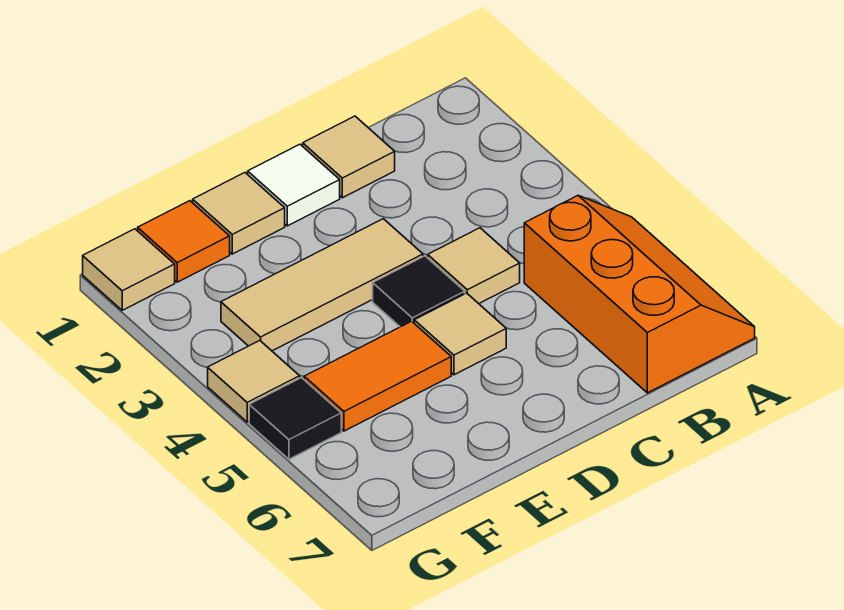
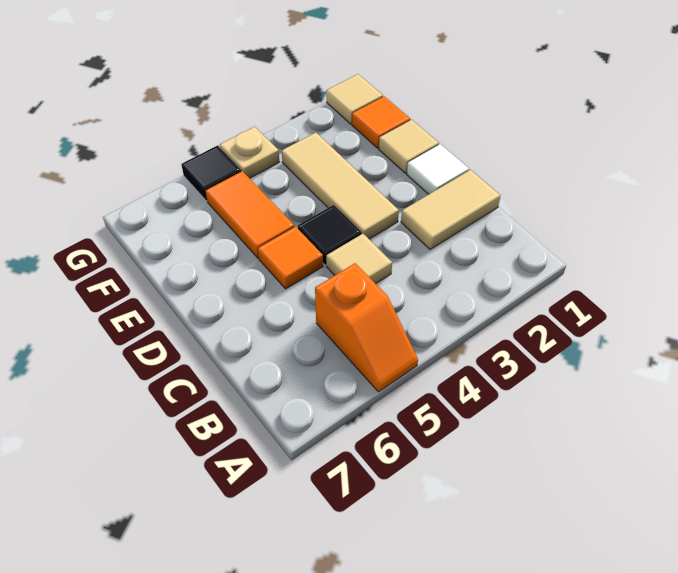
orange 2x3 slope [524,196,755,393] -> orange 1x2 slope [315,263,418,392]
tan 1x1 tile [303,116,395,198] -> tan 1x2 tile [401,170,500,249]
tan 1x1 tile [414,293,506,375] -> orange 1x1 tile [258,227,323,289]
tan 1x1 tile [208,341,300,422] -> tan 1x1 plate [220,127,279,178]

